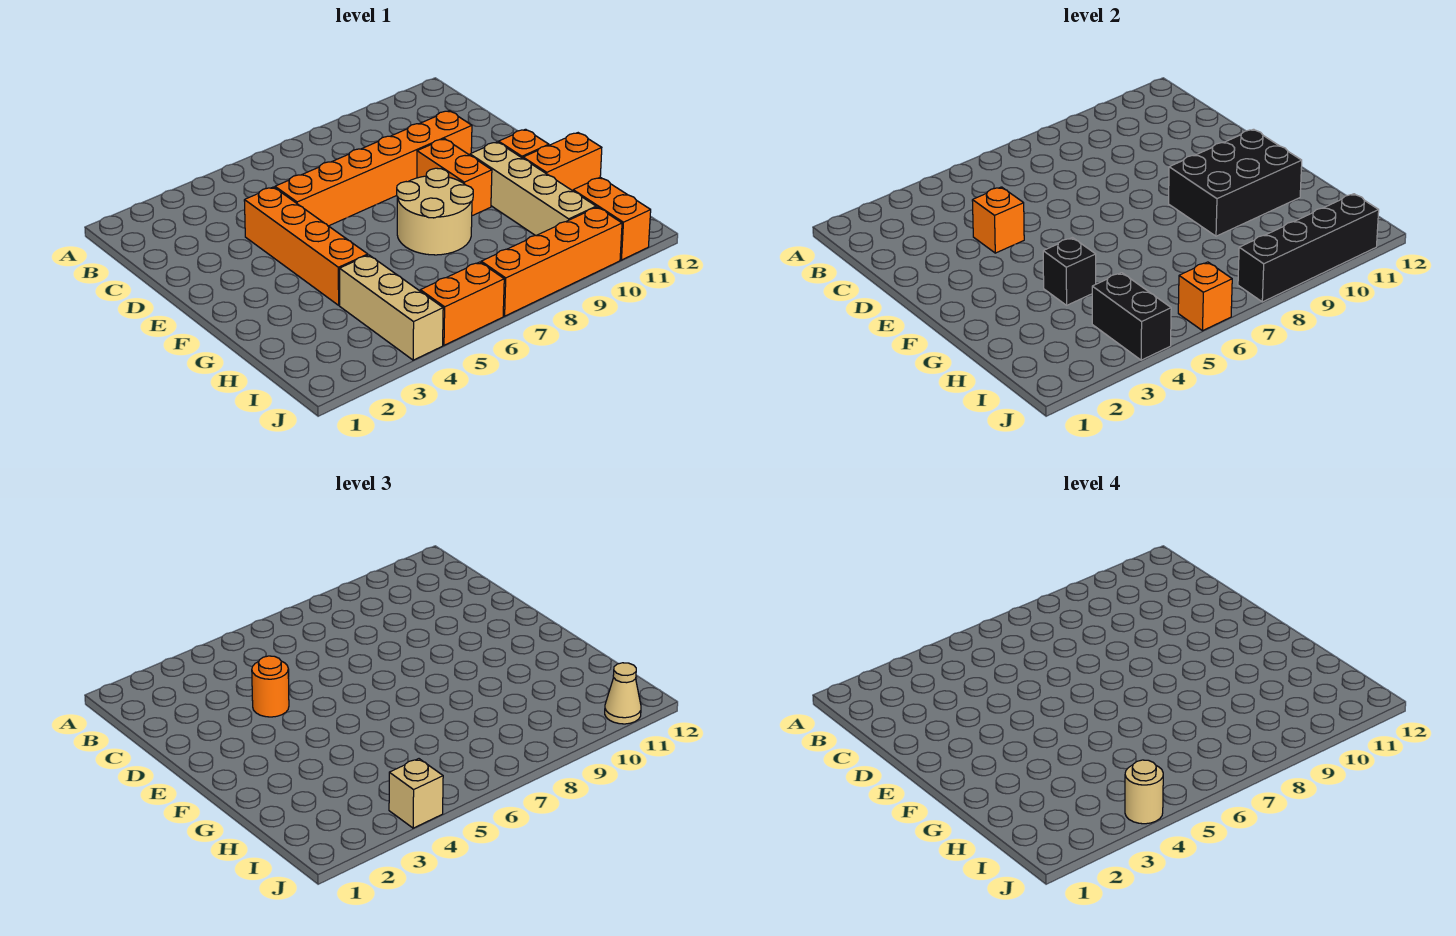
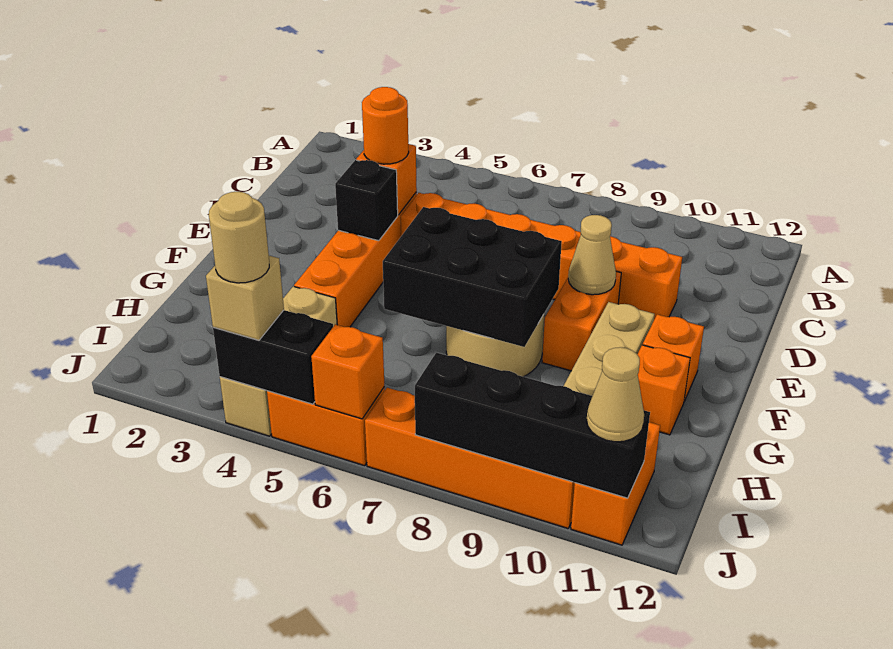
none -> tan 1x1 cone [568,215,616,295]
black 2x3 brick [1169,129,1302,236] -> black 2x3 brick moved to [383,207,562,347]
black 1x1 brick [1043,238,1096,305] -> black 1x1 brick moved to [335,160,398,241]
orange 1x2 brick [523,133,602,191] -> orange 1x1 brick [637,345,690,435]
black 1x2 brick [1092,273,1171,360] -> black 1x2 brick turned to [213,310,333,404]

